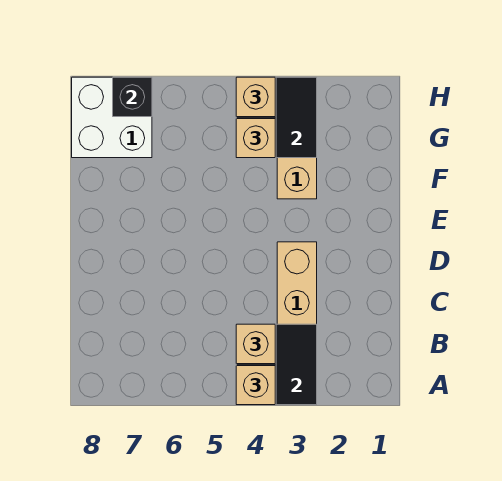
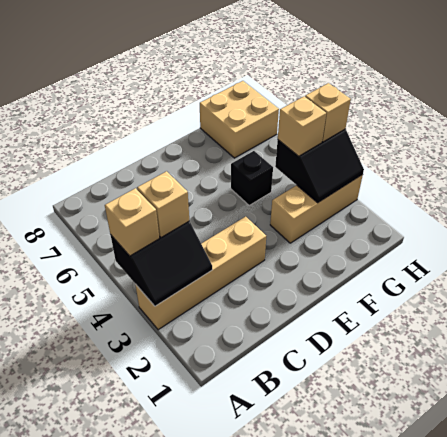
white 2x2 brick [72,77,152,158] -> tan 2x2 brick [200,81,279,158]
black 1x1 brick [113,77,152,117] -> black 1x1 brick moved to [231,151,273,205]

